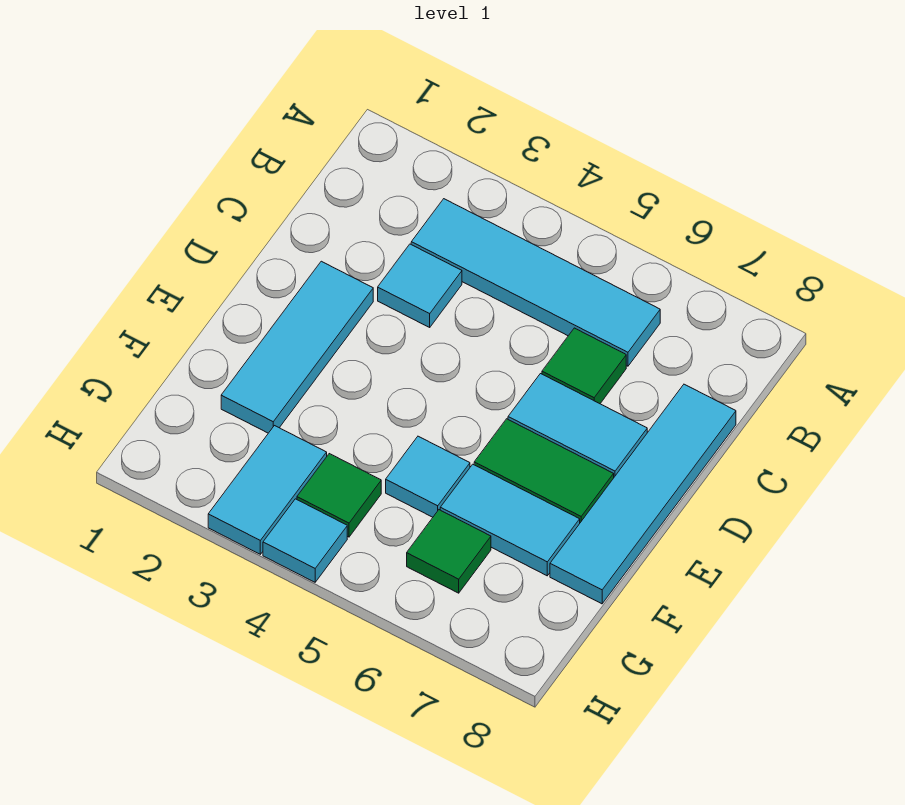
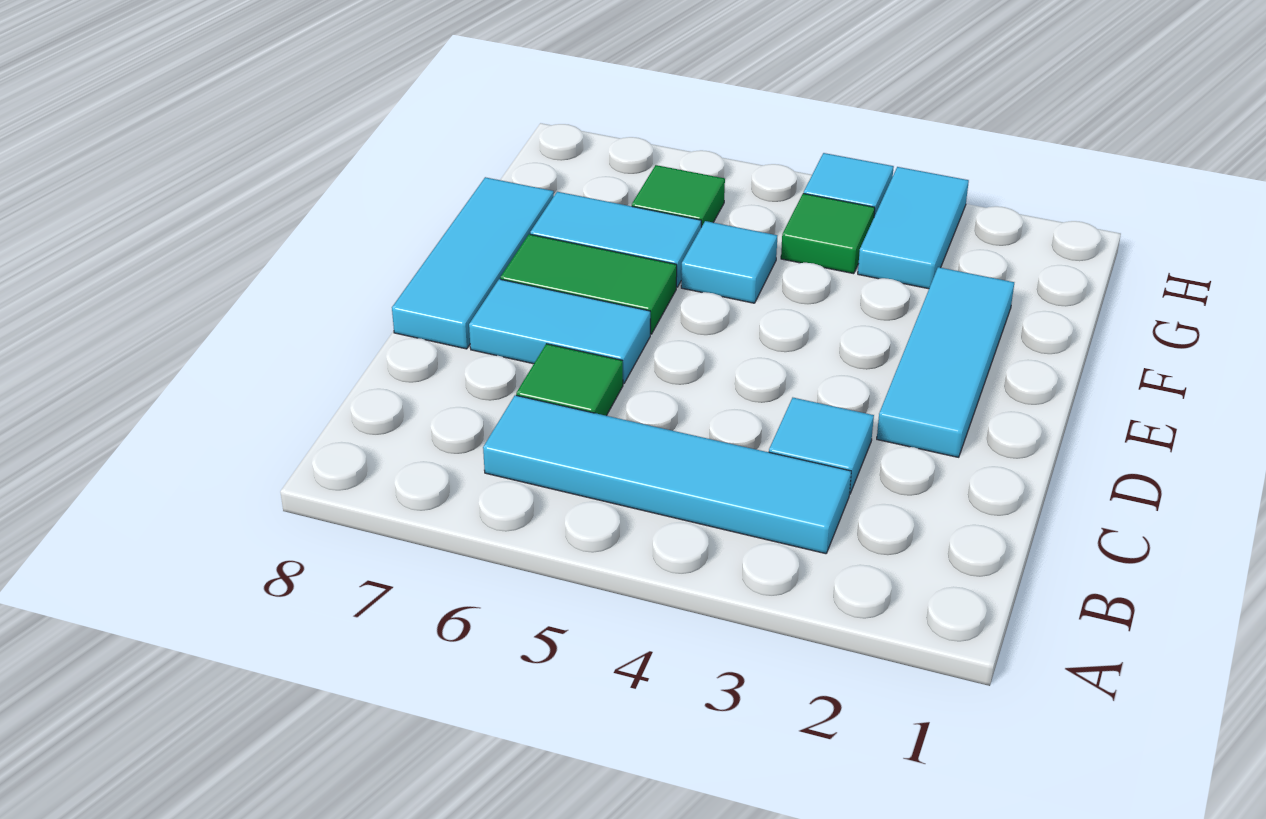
cyan 1x4 tile [550,384,736,604] -> cyan 1x3 tile [392,177,554,349]

